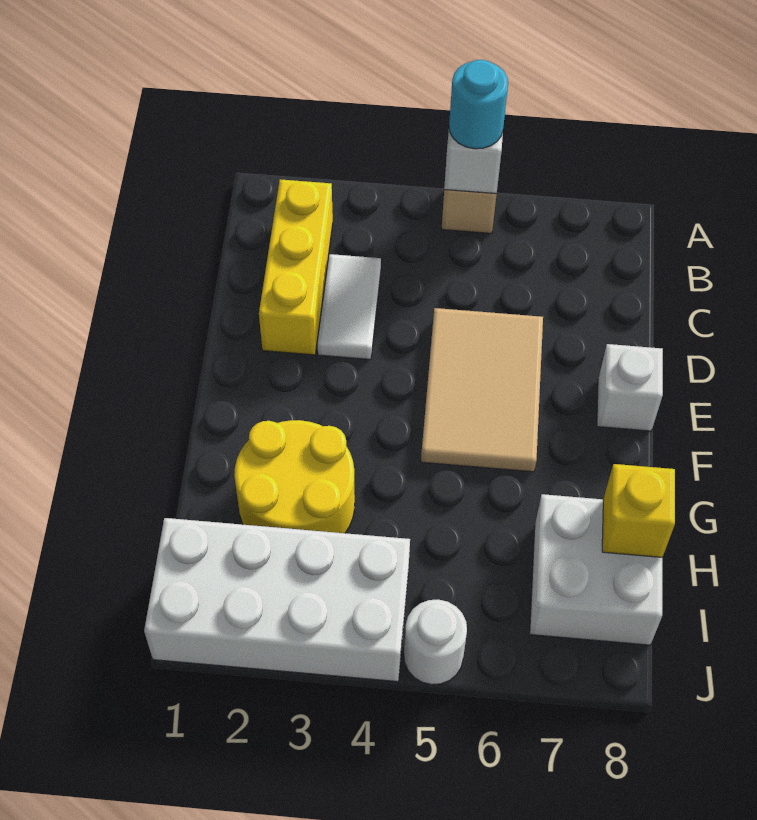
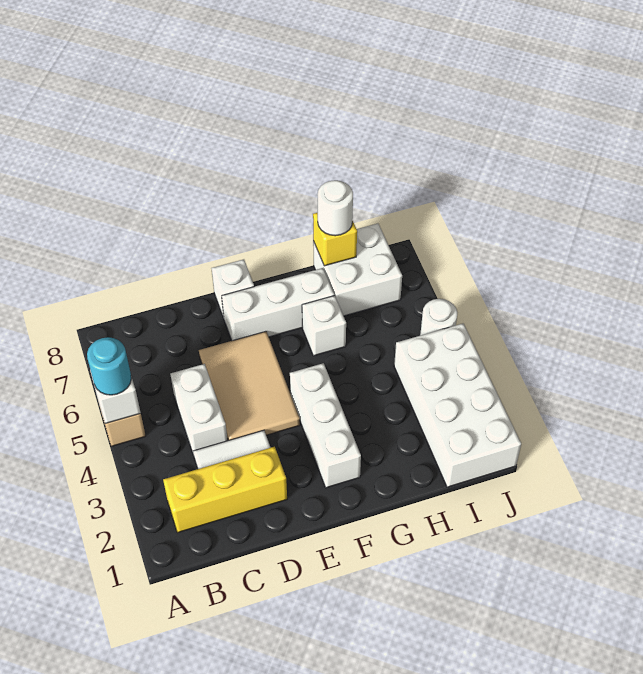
none -> white 1x2 brick [170,364,228,453]
tan 2x3 tile [421,308,543,472] -> tan 2x3 tile turned to [199,331,300,441]
none -> white 1x3 brick [222,268,334,341]
none -> white 1x3 brick [290,363,361,488]
yellow 2x2 round brick [234,420,355,533] -> none
none -> white 1x1 brick [302,295,346,356]
none -> white 1x1 round brick [318,180,353,236]

